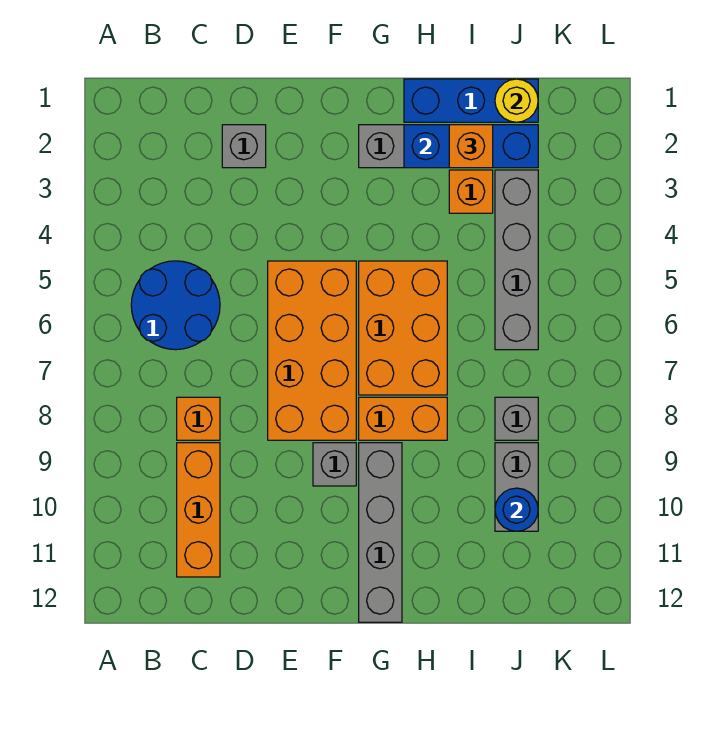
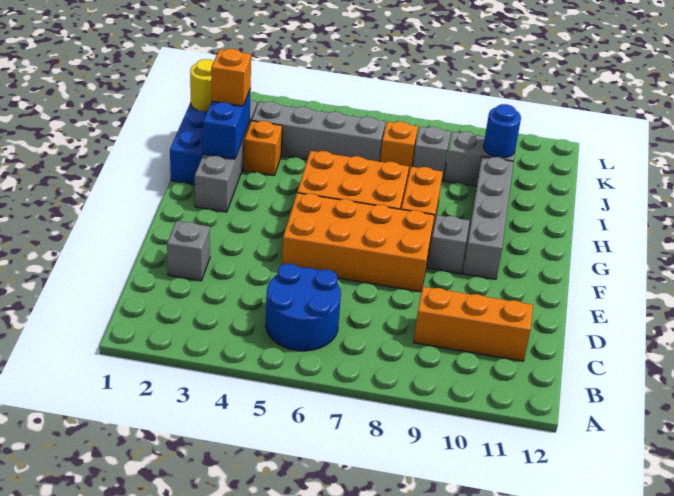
orange 1x1 brick [177,397,220,440] -> orange 1x1 brick moved to [380,122,418,176]
grey 1x4 brick [359,443,402,622] -> grey 1x4 brick turned to [463,157,514,279]
blue 1x3 brick [404,125,538,168] -> blue 1x2 brick [203,88,251,159]

